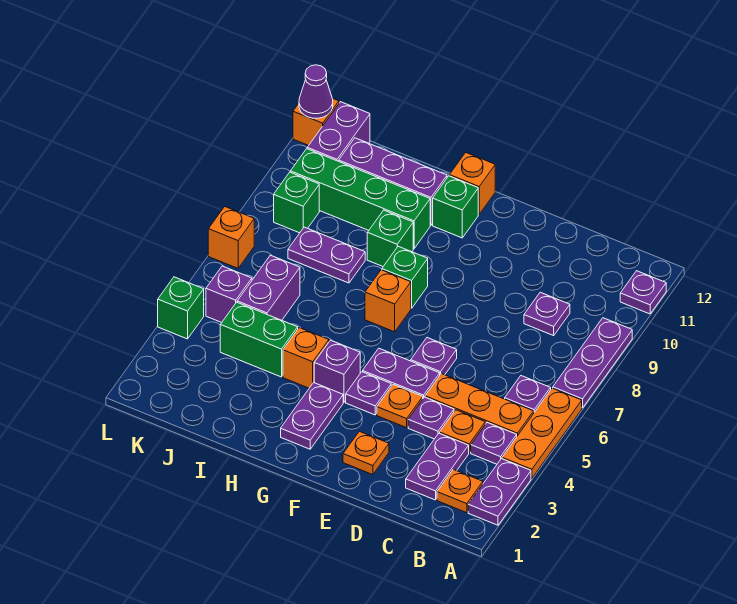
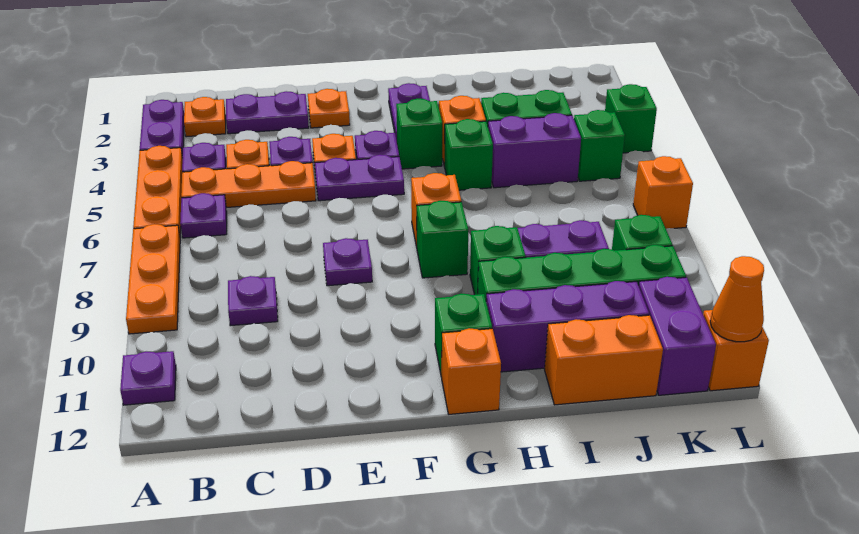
purple 1x3 plate [553,318,632,408] -> orange 1x3 plate [126,224,180,334]
purple 1x2 plate [406,433,469,500] -> purple 1x2 plate turned to [226,91,309,134]
purple 1x1 plate [411,338,457,375] -> purple 1x1 plate moved to [323,238,372,286]
purple 1x1 brick [314,340,360,402] -> green 1x1 brick [396,99,442,169]
none -> green 1x1 brick [444,119,493,190]
none -> orange 1x2 brick [545,315,663,405]
purple 1x2 brick [237,255,300,320] -> purple 1x2 brick turned to [488,113,581,188]
purple 1x1 brick [206,266,252,323] -> green 1x1 brick [574,110,625,181]
purple 1x1 cone [299,65,333,118] -> orange 1x1 cone [710,256,764,342]

